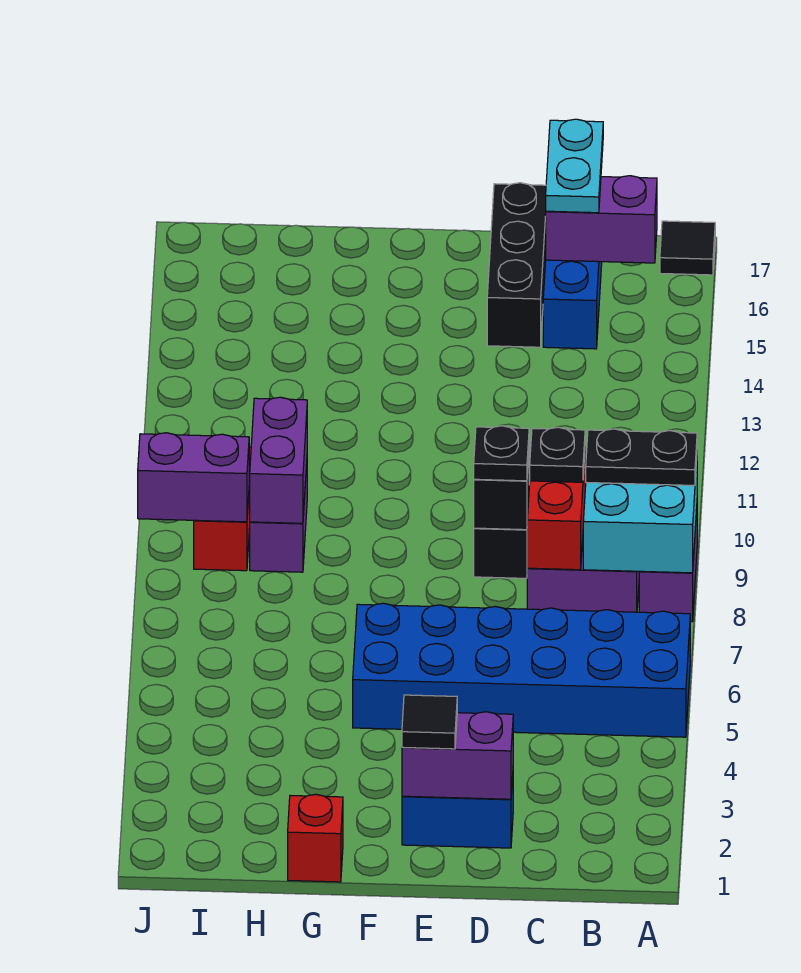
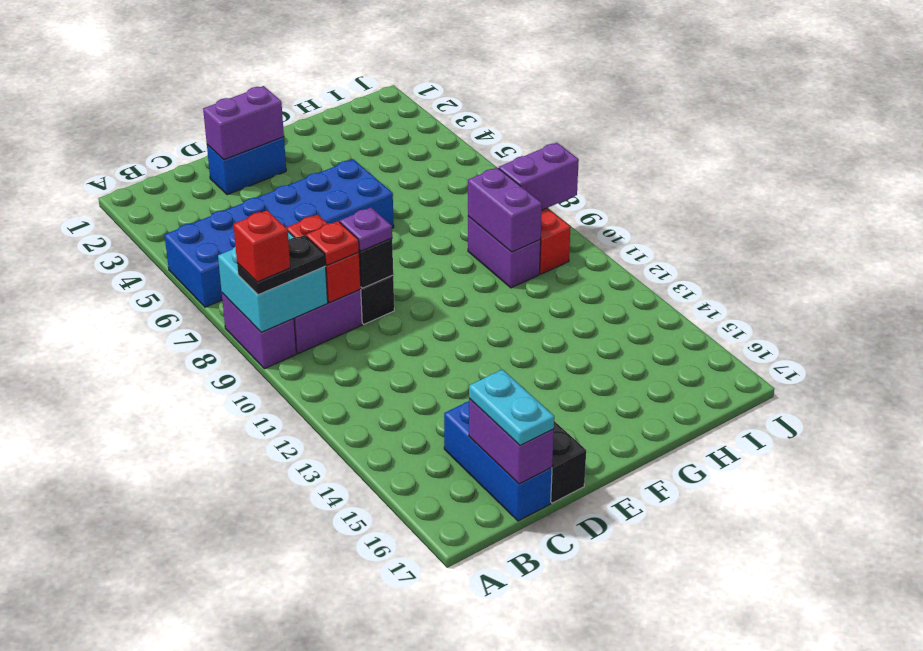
black 1x1 tile [660,221,715,275] -> none
purple 1x2 brick [546,176,657,263] -> purple 1x2 brick turned to [469,398,554,484]
black 1x1 plate [530,427,585,482] -> red 1x1 plate [306,221,359,265]
black 1x1 plate [474,426,529,481] -> purple 1x1 plate [340,208,392,251]
black 1x1 tile [402,695,457,749] -> none
red 1x1 brick [288,794,343,882] -> red 1x1 brick moved to [233,210,290,282]

